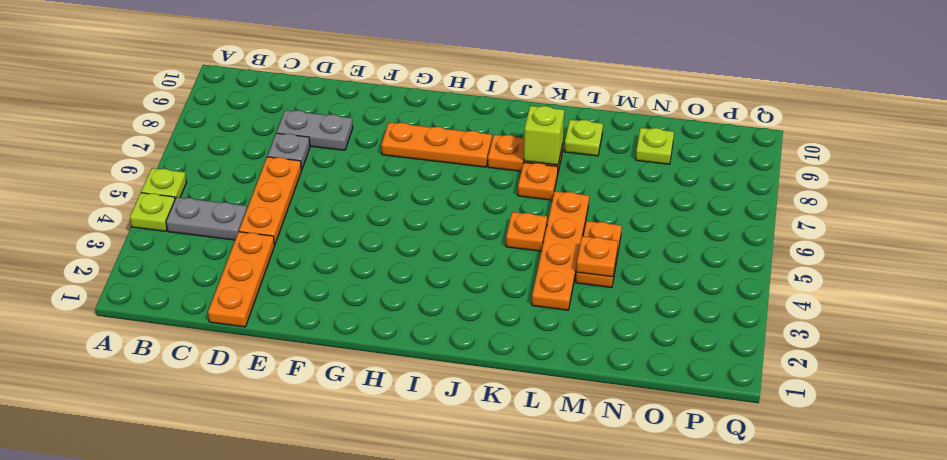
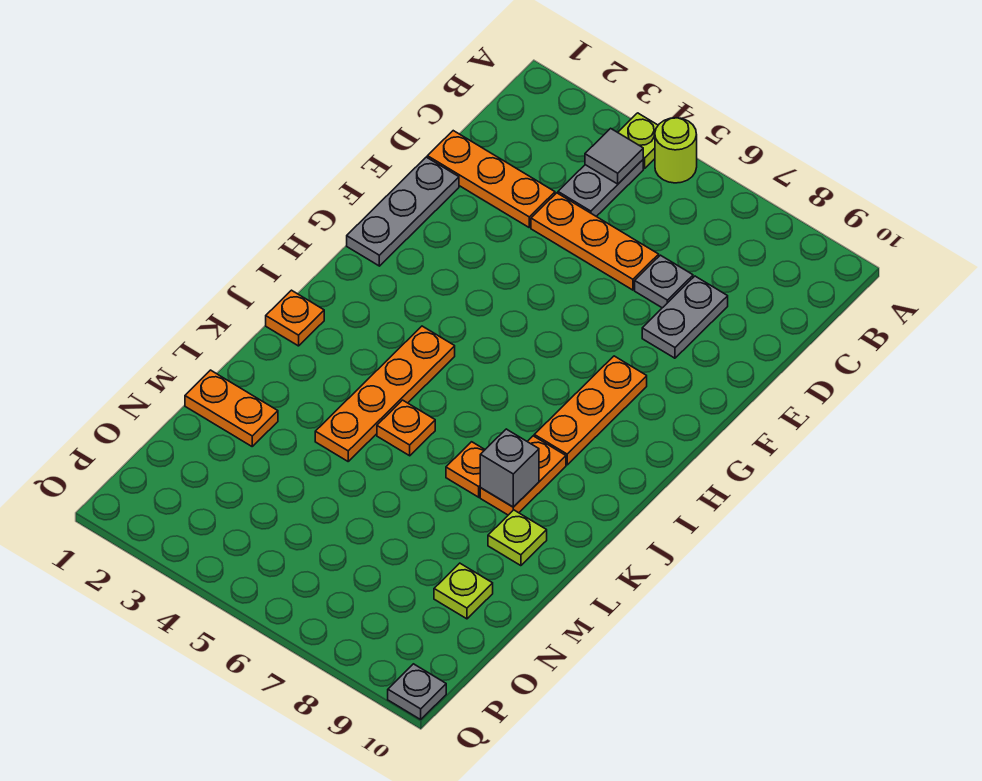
lime 1x1 plate [141,168,187,199] -> lime 1x1 round brick [655,118,697,183]
none -> grey 1x1 tile [585,128,643,184]
none -> grey 1x3 plate [347,157,459,266]
lime 1x1 brick [524,106,564,165] -> grey 1x1 brick [480,429,539,507]
orange 1x4 plate [532,191,589,310] -> orange 1x4 plate turned to [315,326,455,461]
orange 1x2 plate [576,221,622,288] -> orange 1x2 plate moved to [185,370,278,446]
orange 1x1 plate [576,236,618,277] -> orange 1x1 plate moved to [266,290,324,346]
none -> grey 1x1 plate [388,664,446,719]

